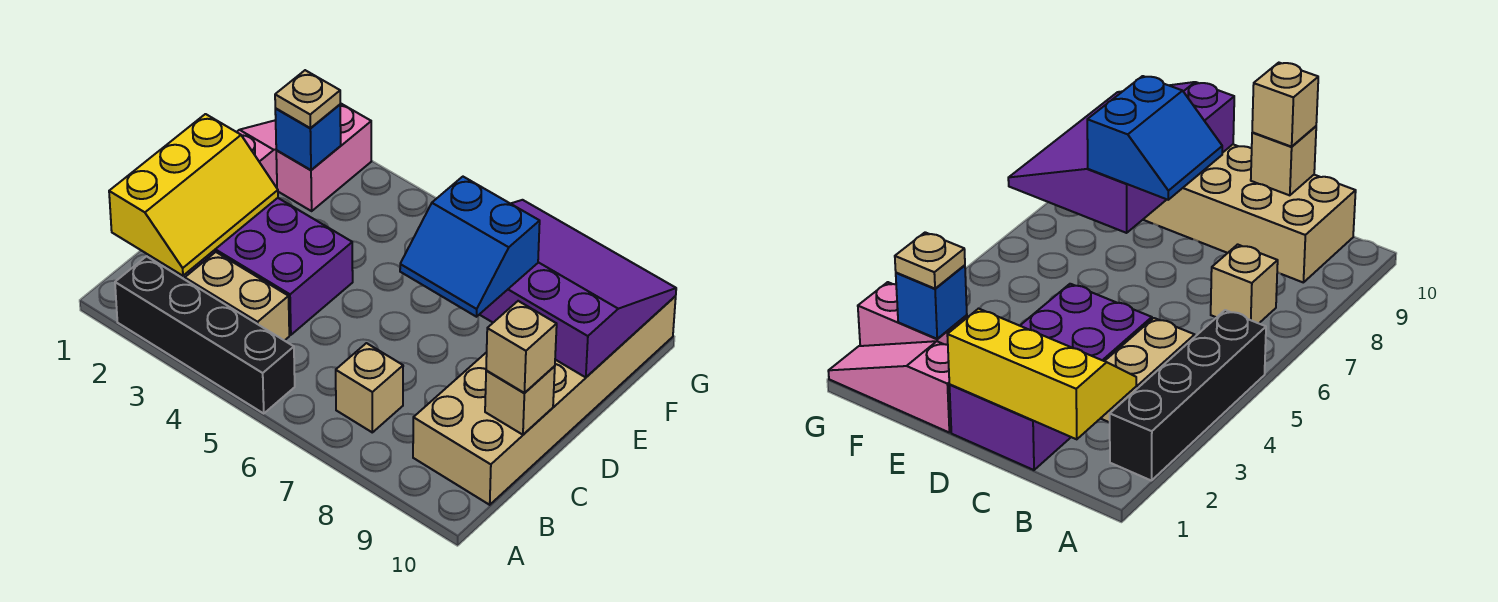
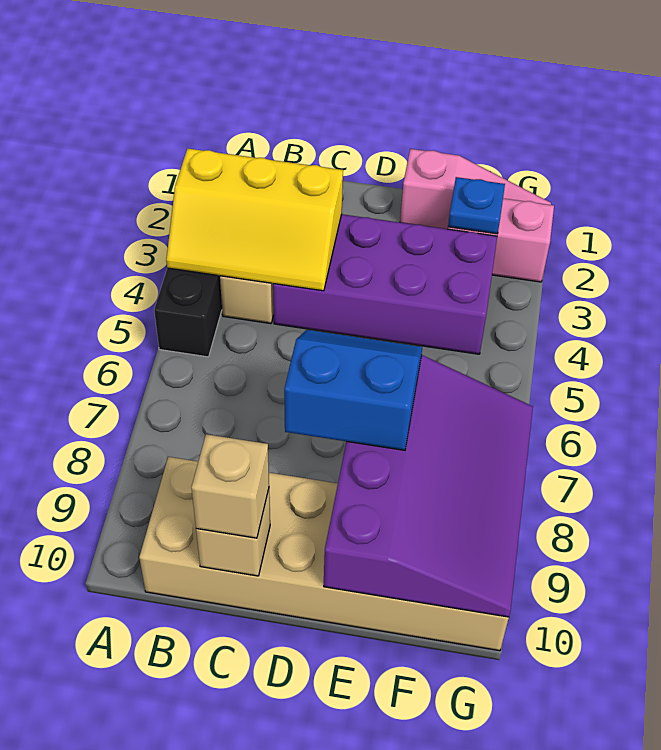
yellow 2x3 slope [109,114,278,276] -> yellow 2x3 slope moved to [166,149,343,291]
tan 1x1 brick [336,343,403,432] -> none
purple 2x4 brick [188,198,353,335] -> purple 2x4 brick turned to [273,214,497,354]
blue 2x2 slope [400,177,540,317] -> blue 2x2 slope turned to [284,330,422,450]
blue 1x1 brick [275,105,341,170] -> blue 1x1 plate [448,177,505,234]
tan 1x1 plate [275,70,340,128] -> none

